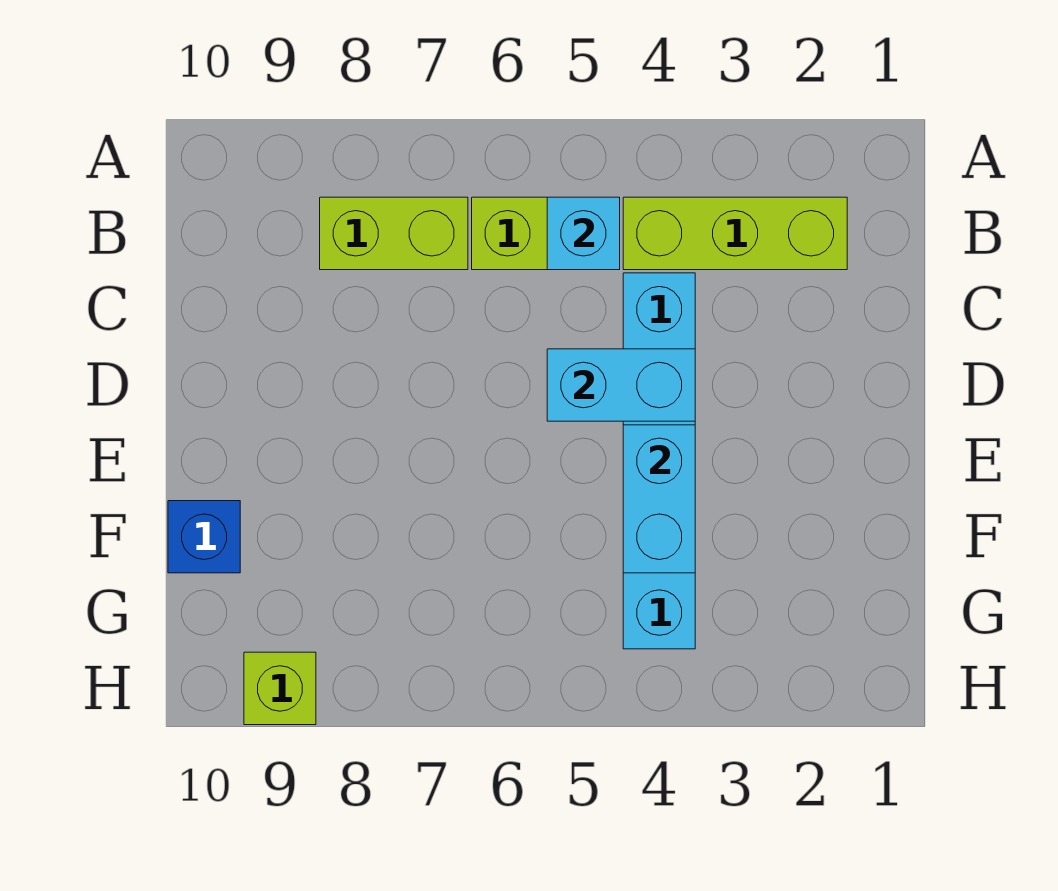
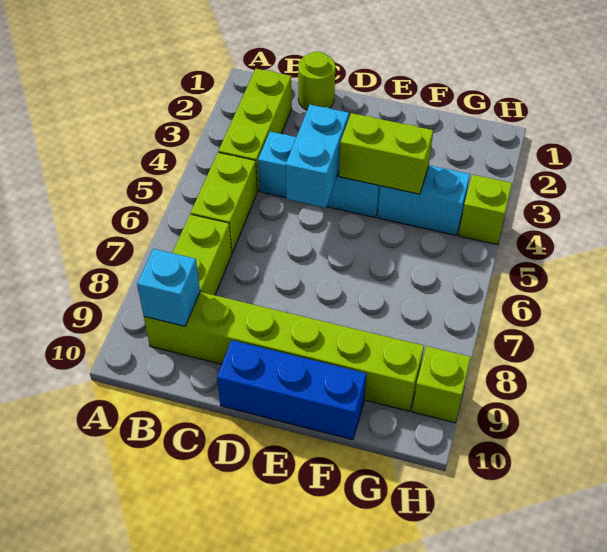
cyan 1x1 brick [547,197,620,270] -> cyan 1x1 brick moved to [137,249,200,326]
none -> lime 1x6 brick [144,292,424,411]
none -> lime 1x1 round brick [298,52,335,110]
cyan 1x2 brick [623,425,695,573] -> lime 1x2 brick [339,113,433,194]
blue 1x1 brick [168,501,240,573] -> blue 1x3 brick [217,340,367,440]
none -> lime 1x1 brick [459,175,512,245]

